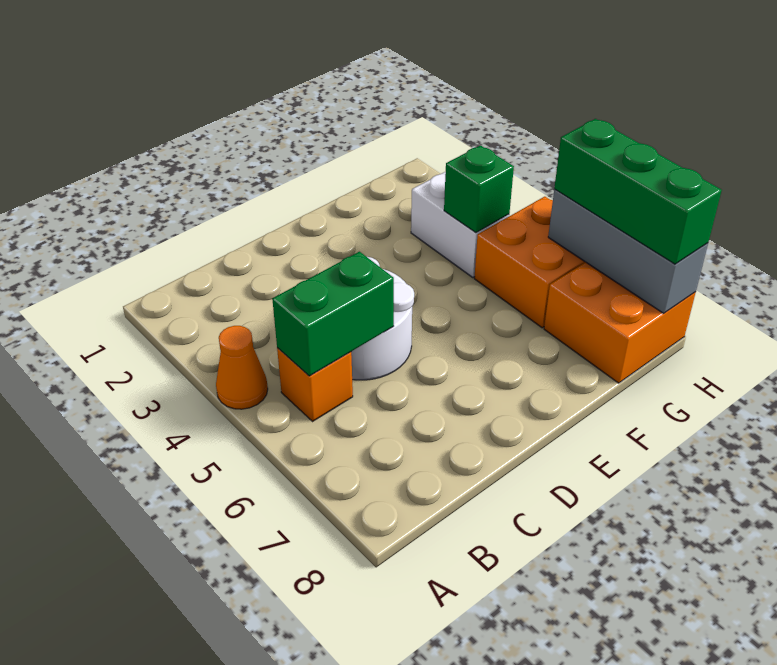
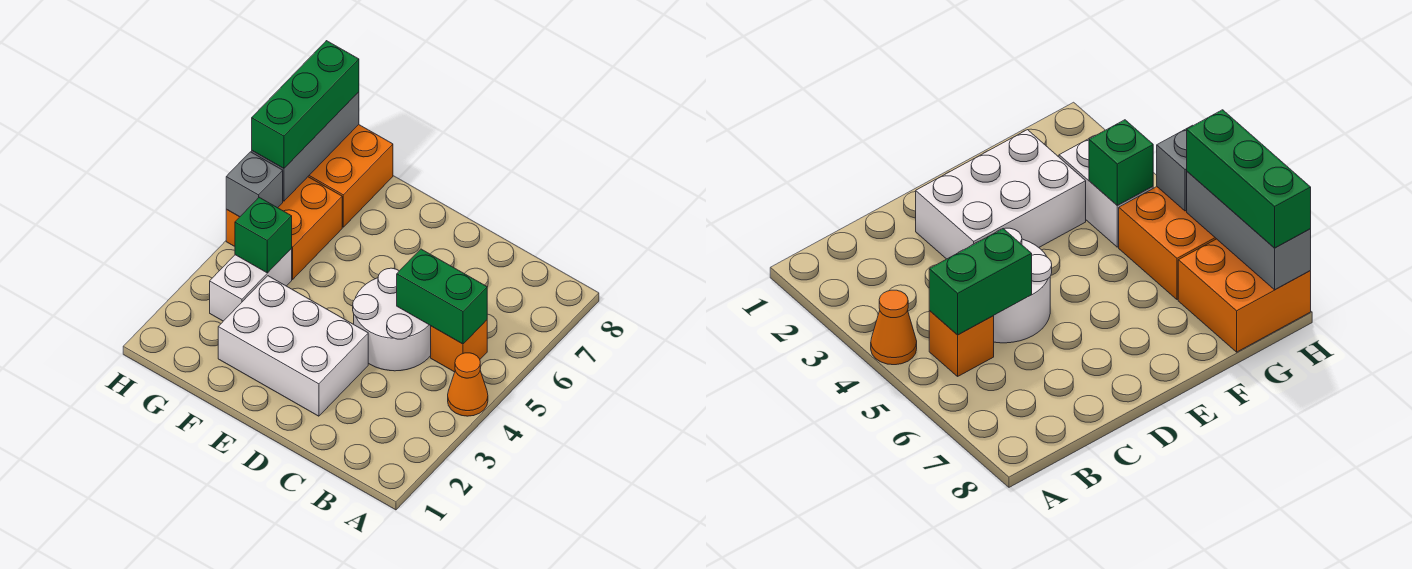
none -> white 2x3 brick [218,276,368,416]
none -> grey 1x1 brick [226,152,283,217]

